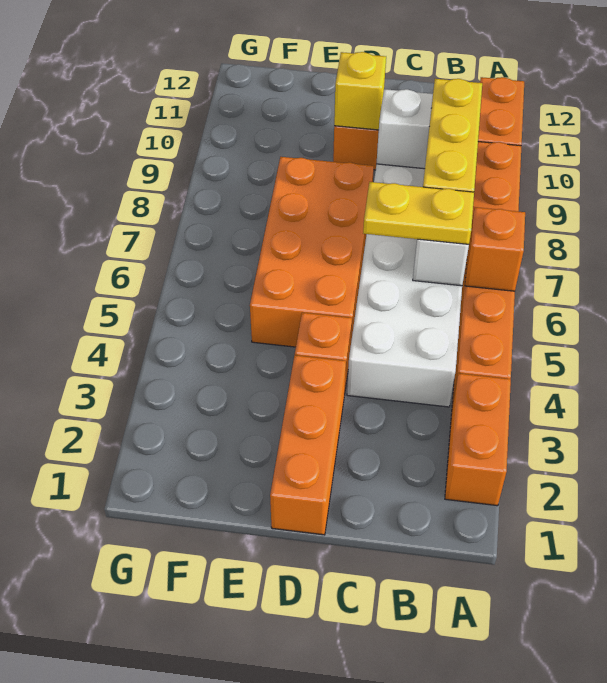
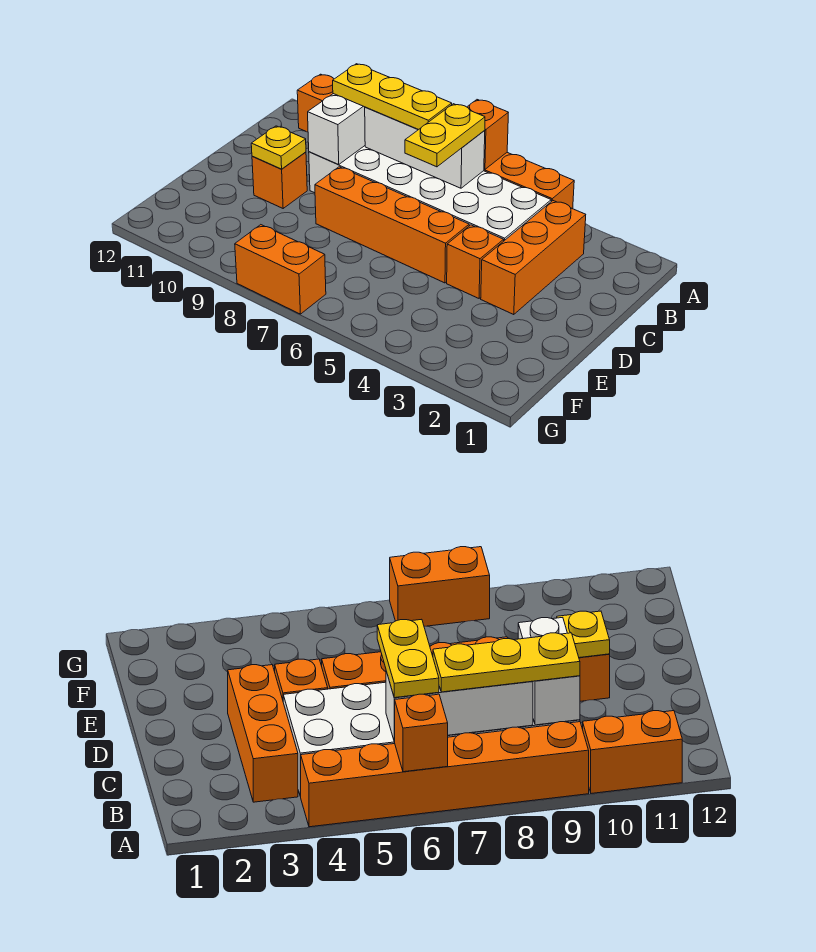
orange 1x2 brick [445,373,511,506] -> orange 1x2 brick moved to [235,225,326,314]
orange 1x3 brick [270,355,346,535] -> orange 1x3 brick turned to [481,201,586,315]
orange 2x4 brick [250,157,374,347] -> orange 1x4 brick [315,167,469,283]
yellow 1x1 brick [334,52,386,130] -> yellow 1x1 plate [251,126,306,169]

